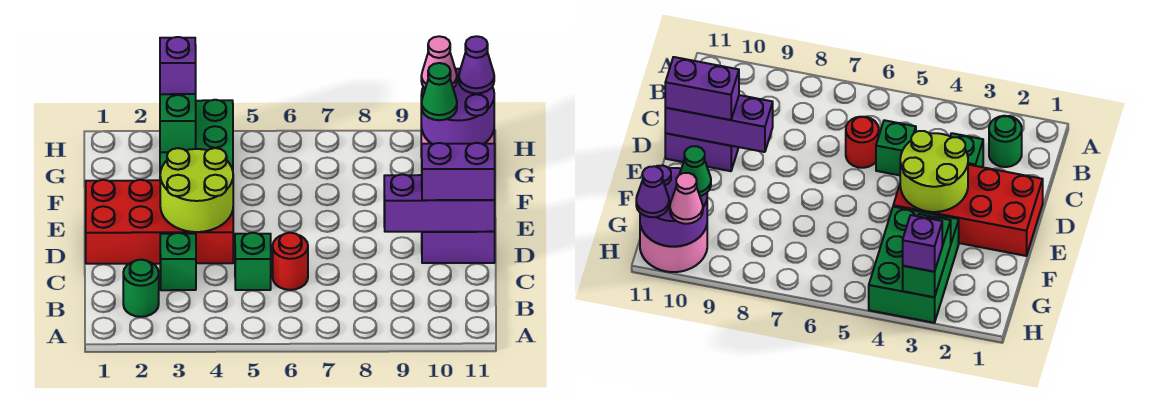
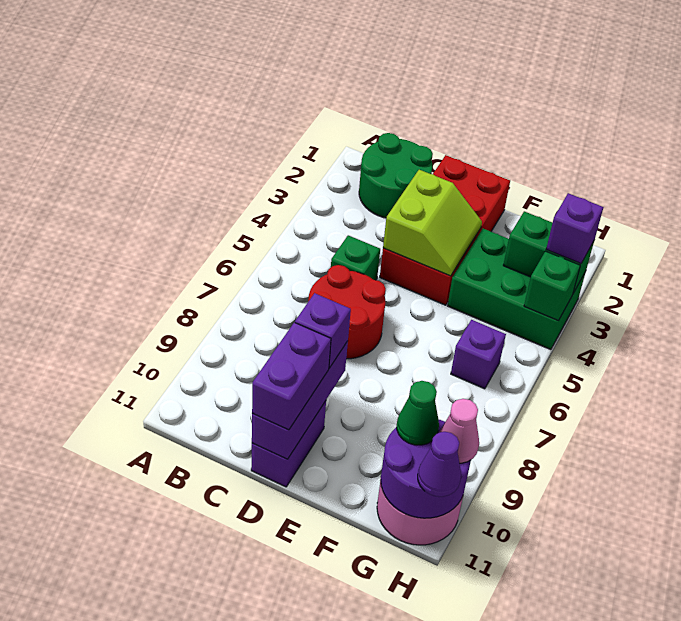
green 1x1 round brick [123,260,159,317] -> green 2x2 round brick [359,133,433,218]
green 1x1 brick [160,233,196,290] -> green 1x1 brick moved to [524,251,580,321]
red 1x1 round brick [273,233,308,290] -> red 2x2 round brick [308,265,386,359]
lime 2x2 round brick [160,148,233,232] -> lime 2x2 slope [383,170,482,276]
none -> purple 1x1 brick [295,293,351,368]
none -> purple 1x1 brick [451,320,506,389]

